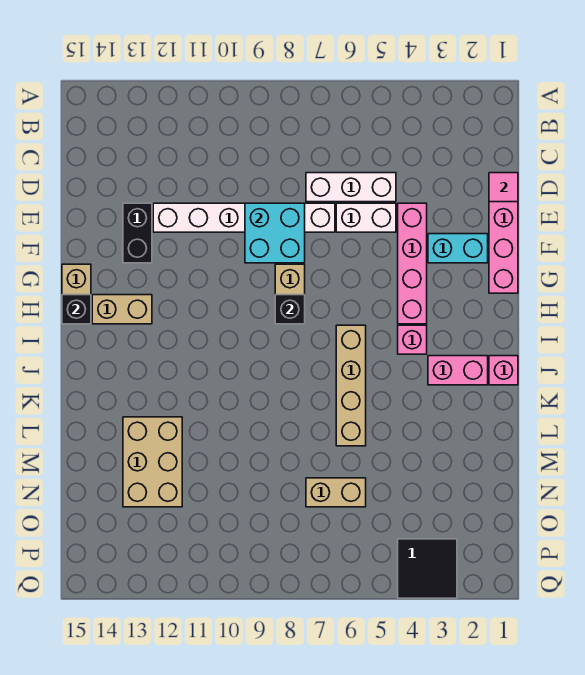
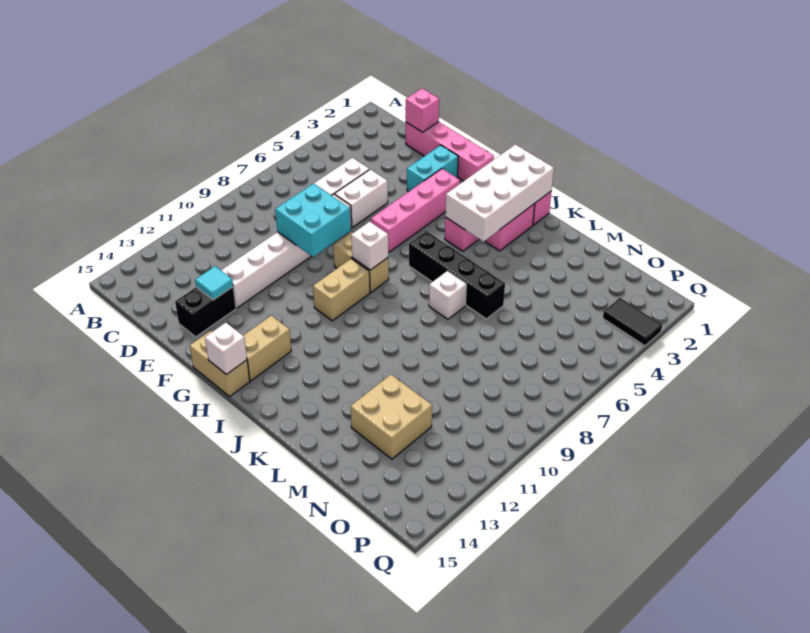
pink 1x1 tile [489,173,518,202] -> pink 1x1 brick [406,88,439,132]
pink 1x4 brick [398,203,427,324] -> pink 1x4 brick turned to [371,169,460,252]
black 1x2 brick [123,203,152,263] -> black 1x2 brick turned to [175,287,236,337]
none -> cyan 1x1 tile [195,266,233,300]
black 1x1 brick [275,295,305,324] -> white 1x1 brick [351,222,388,270]
black 1x1 brick [62,295,91,324] -> white 1x1 brick [205,323,247,375]
none -> white 2x4 brick [445,145,554,242]
tan 1x4 brick [336,325,366,446] -> black 1x4 brick [409,231,505,319]
none -> white 1x1 brick [429,271,466,319]
tan 2x3 brick [123,417,182,507] -> tan 2x2 brick [350,375,432,459]
tan 1x2 brick [306,478,366,507] -> tan 1x2 brick moved to [313,259,370,321]
black 2x2 tile [398,539,457,598] -> black 1x2 tile [603,298,662,346]

